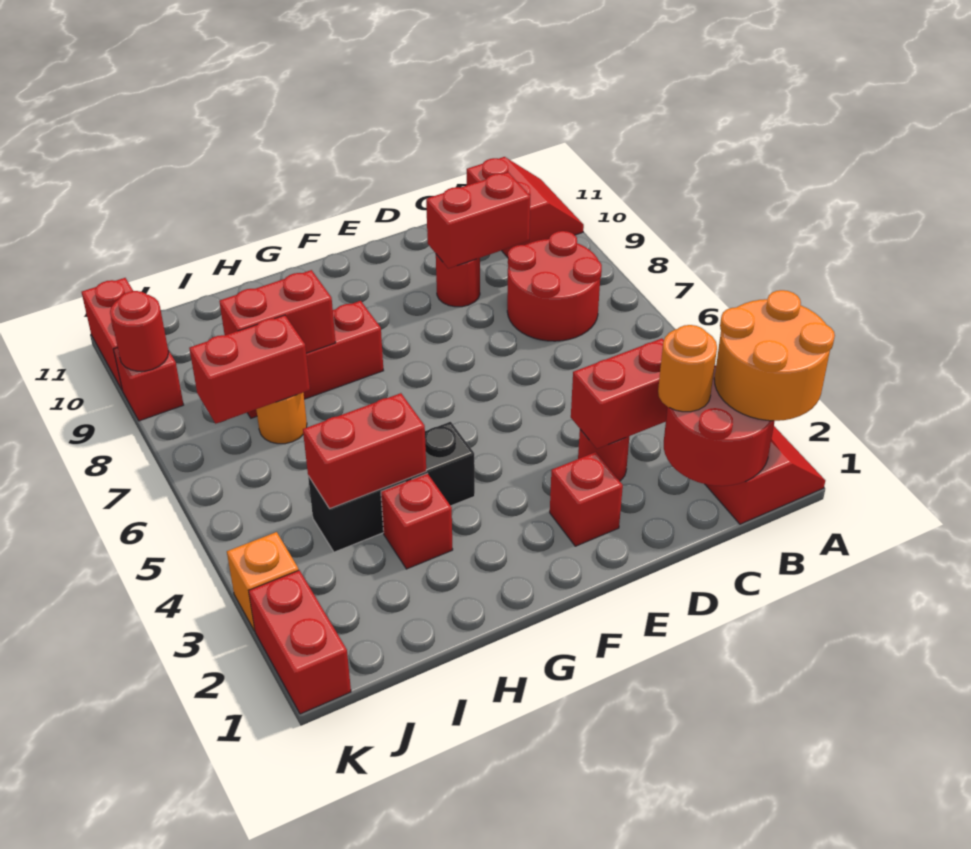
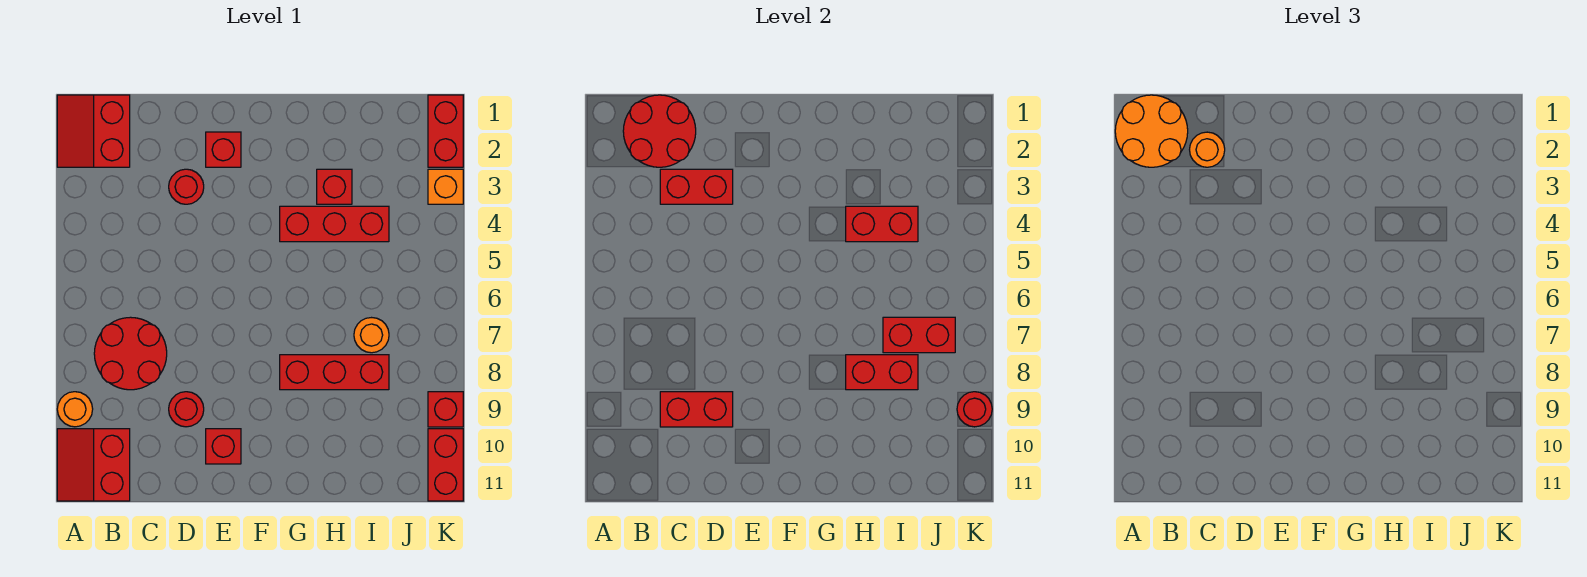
none -> orange 1x1 round brick [57,392,93,427]
none -> red 1x1 brick [206,429,241,464]
black 1x3 brick [308,422,475,552] -> red 1x3 brick [280,206,389,242]

